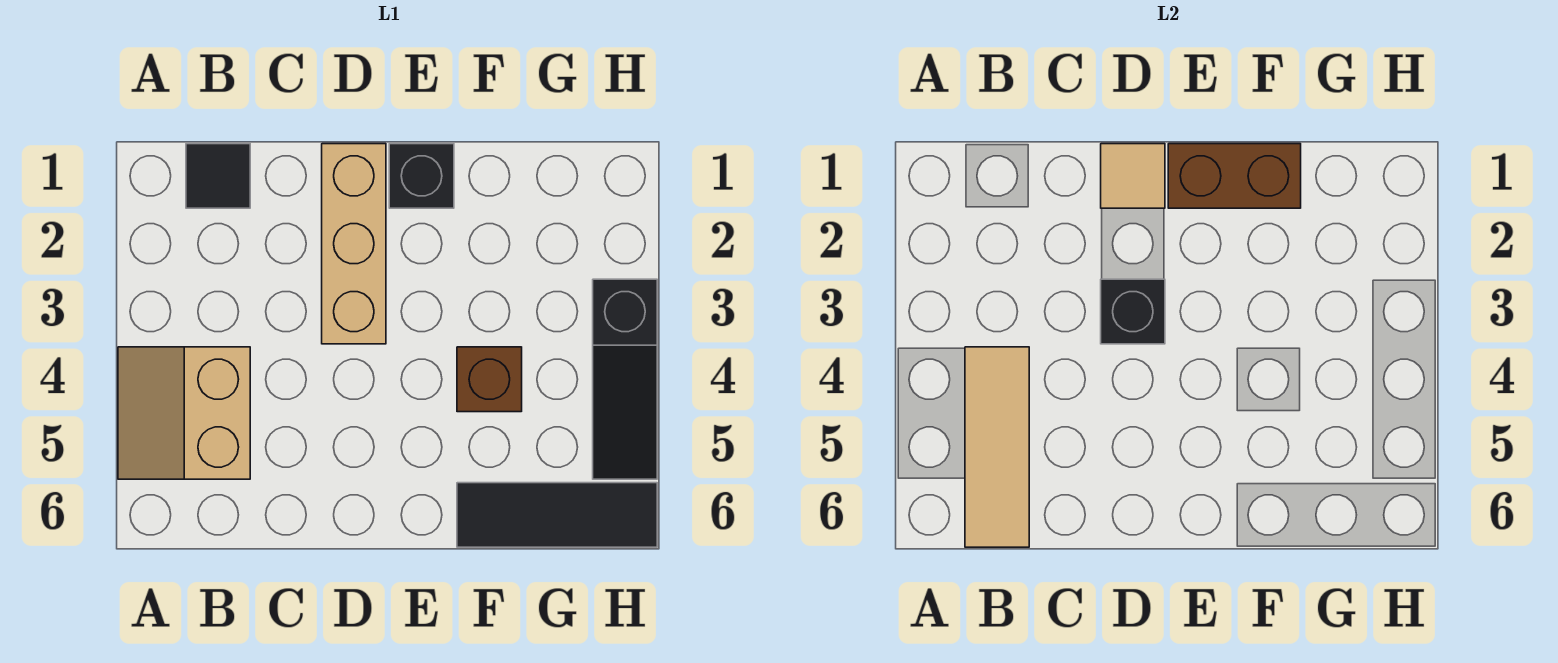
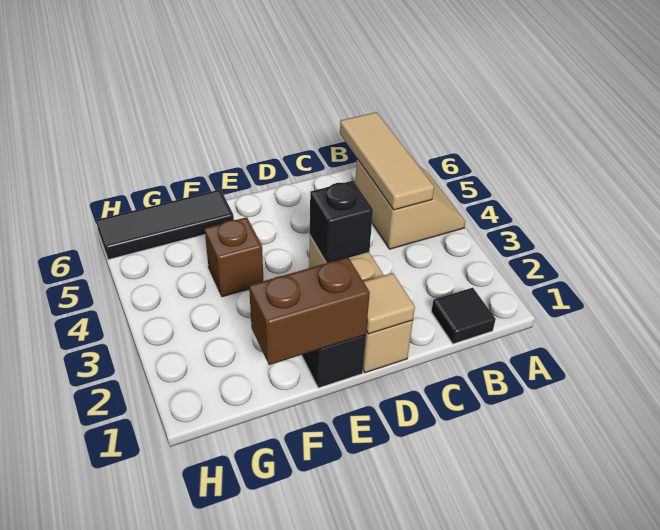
black 1x3 slope [593,279,657,479] -> none

